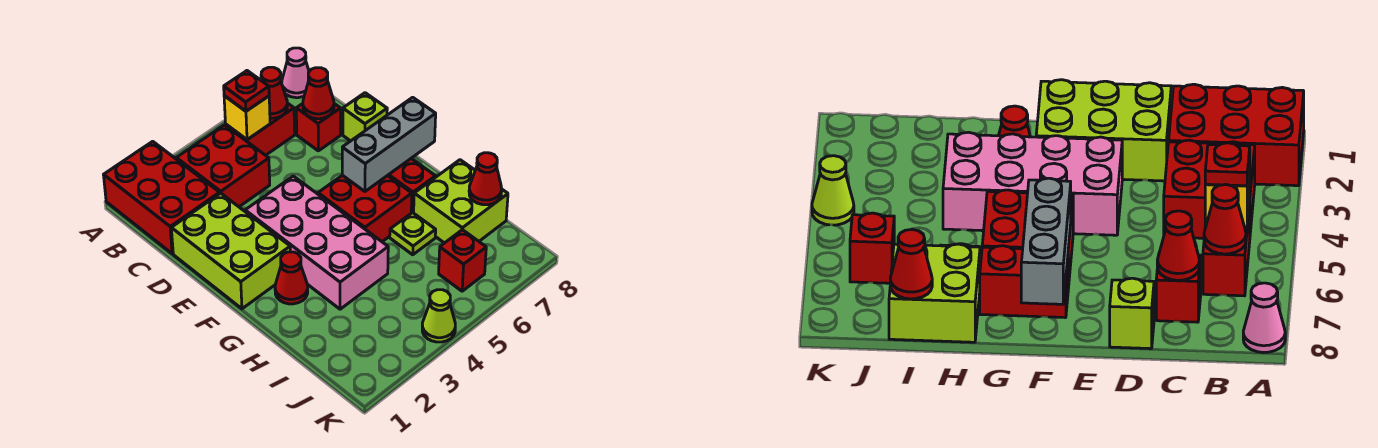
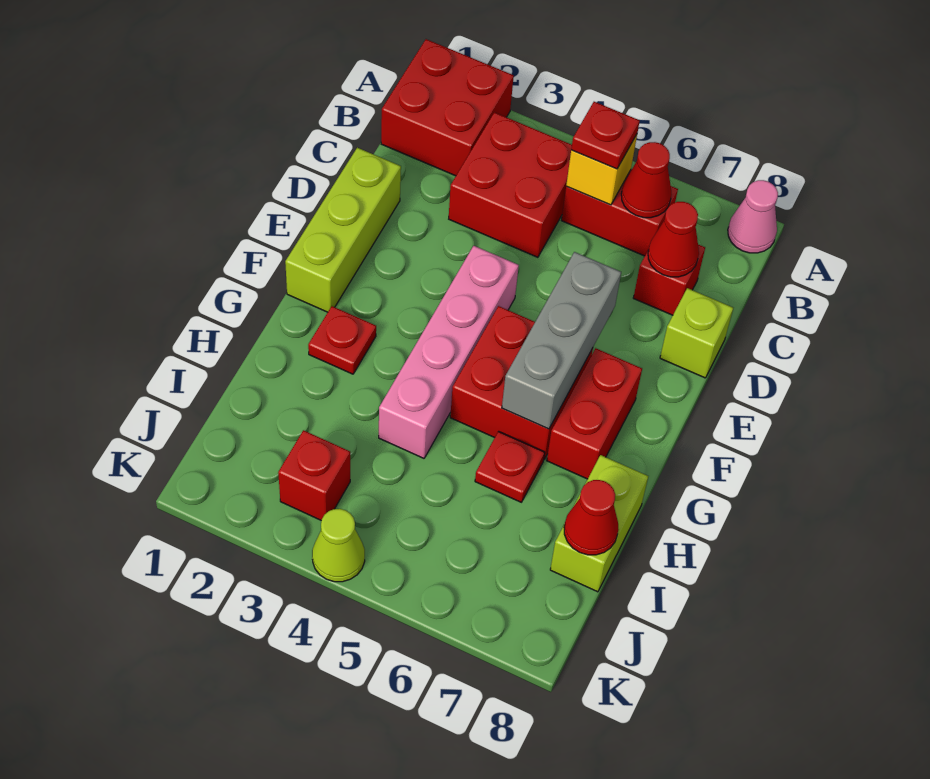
red 2x3 brick [104,141,220,254] -> red 2x2 brick [381,39,514,176]
lime 2x3 brick [171,193,290,309] -> lime 1x3 brick [285,148,401,312]
pink 2x4 brick [245,176,388,309] -> pink 1x4 brick [379,246,519,458]
grey 1x3 brick [342,97,436,191] -> grey 1x3 brick turned to [502,252,621,429]
red 1x1 cone [275,252,308,304] -> red 1x1 plate [308,306,376,374]
lime 1x1 plate [390,212,436,255] -> red 1x1 plate [475,432,545,502]
lime 2x2 brick [414,160,508,243] -> lime 1x2 brick [550,455,648,592]
red 1x1 brick [439,230,486,291] -> red 1x1 brick moved to [278,430,350,521]

